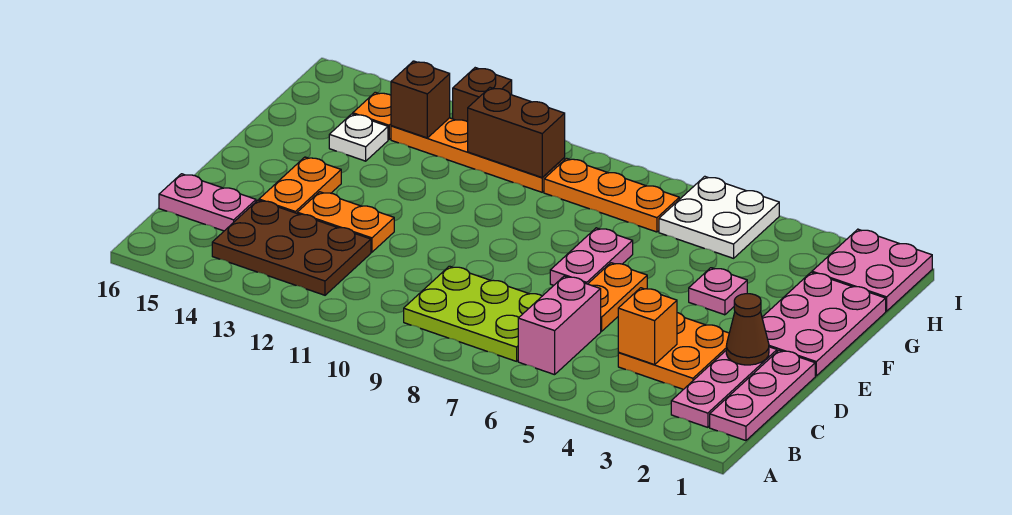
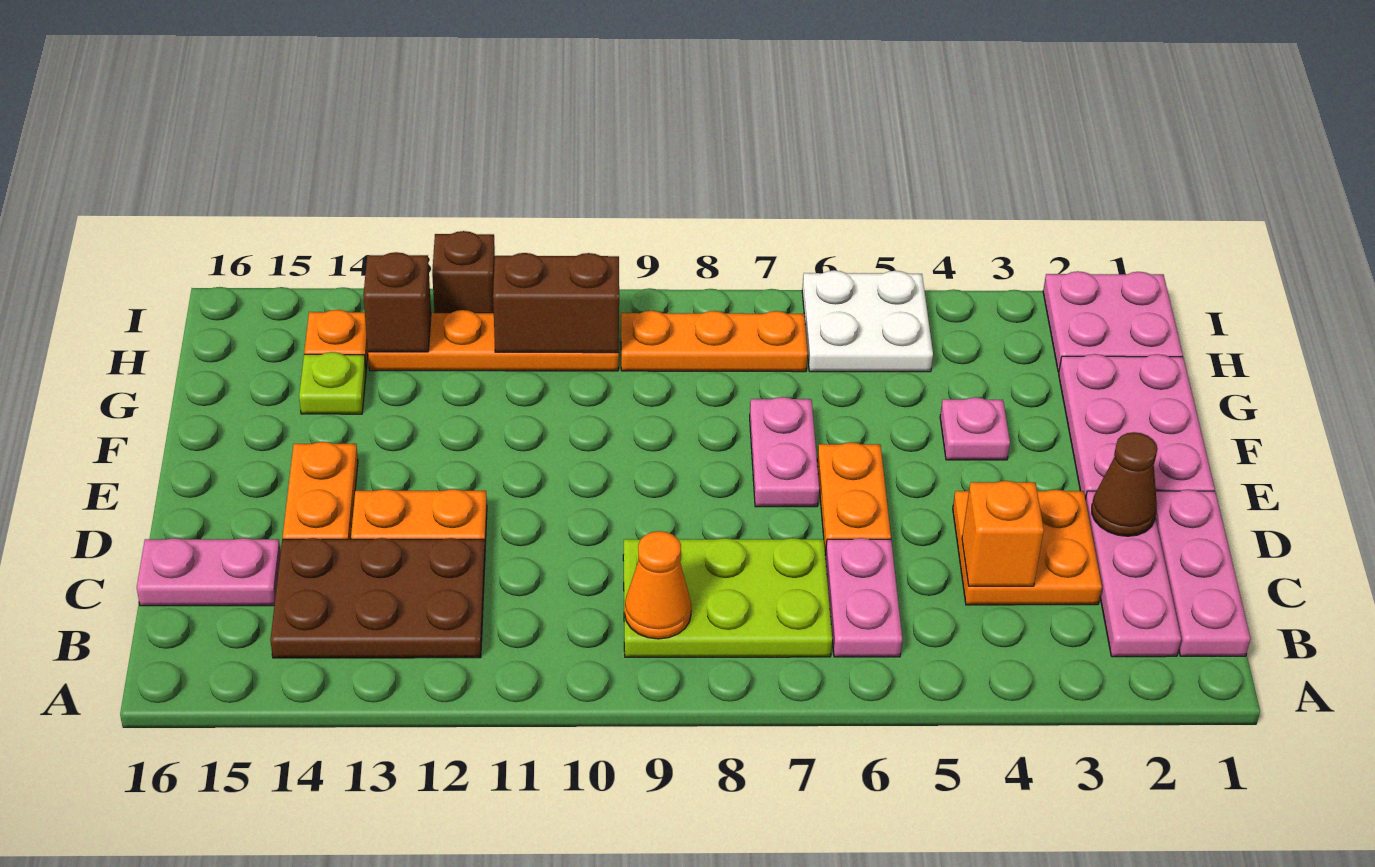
pink 1x2 brick [518,276,601,375] -> pink 1x2 plate [825,538,902,657]
none -> orange 1x1 cone [625,531,691,639]
white 1x1 plate [329,114,388,161] -> lime 1x1 plate [299,352,366,414]

